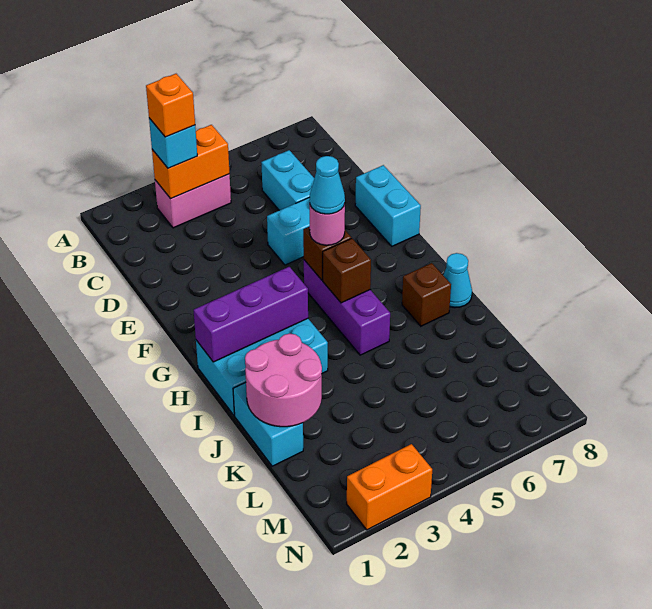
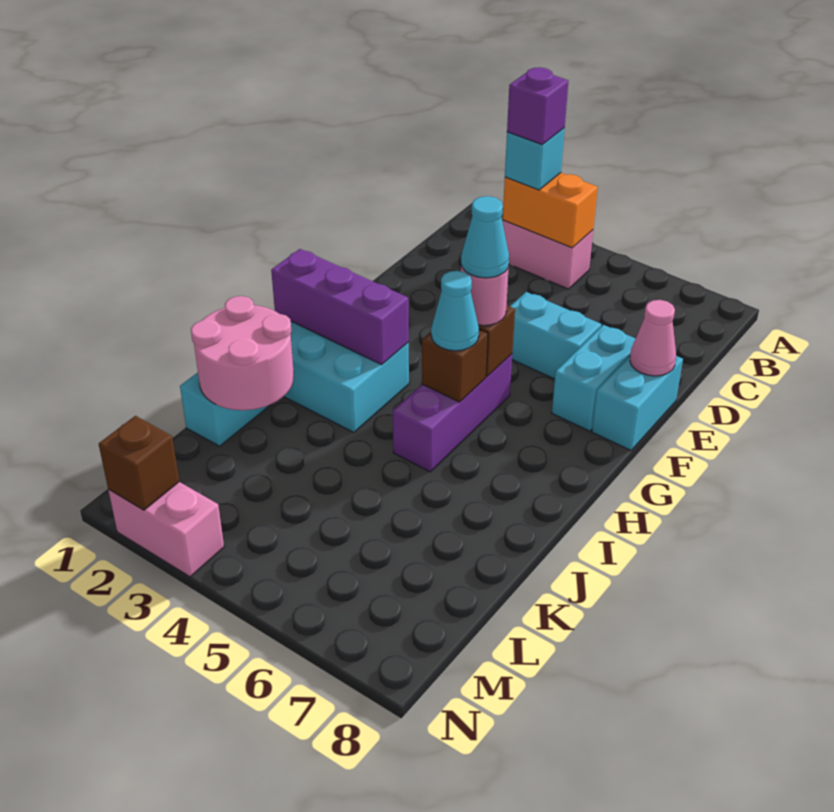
orange 1x1 brick [146,74,195,137] -> purple 1x1 brick [507,67,568,144]
cyan 1x2 brick [261,150,314,210] -> cyan 1x2 brick moved to [552,325,636,431]
none -> pink 1x1 cone [630,300,676,376]
brown 1x1 brick [402,263,451,326] -> brown 1x1 brick moved to [99,416,179,510]
cyan 1x1 cone [443,253,472,308] -> cyan 1x1 cone moved to [431,271,479,351]
orange 1x2 brick [347,444,432,530] -> pink 1x2 brick [108,482,224,577]

